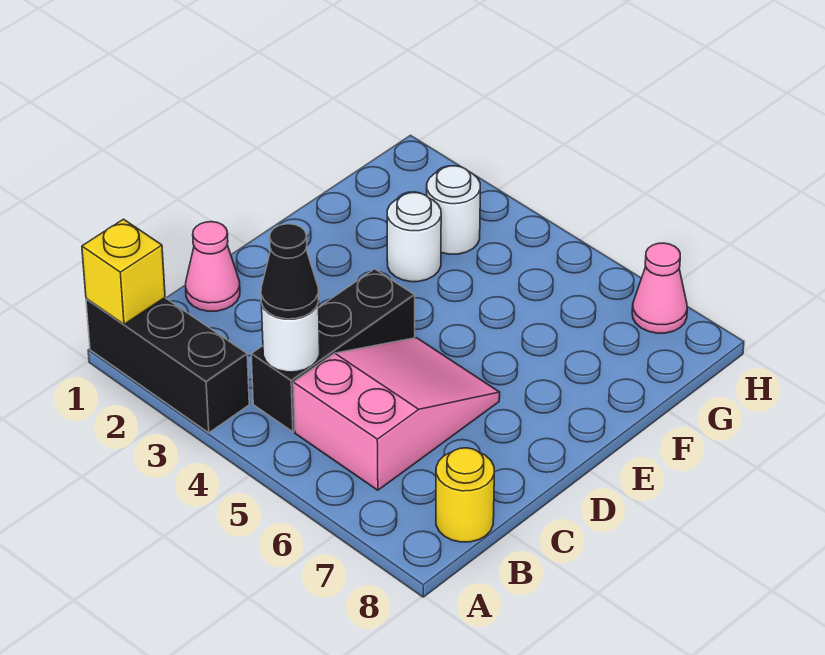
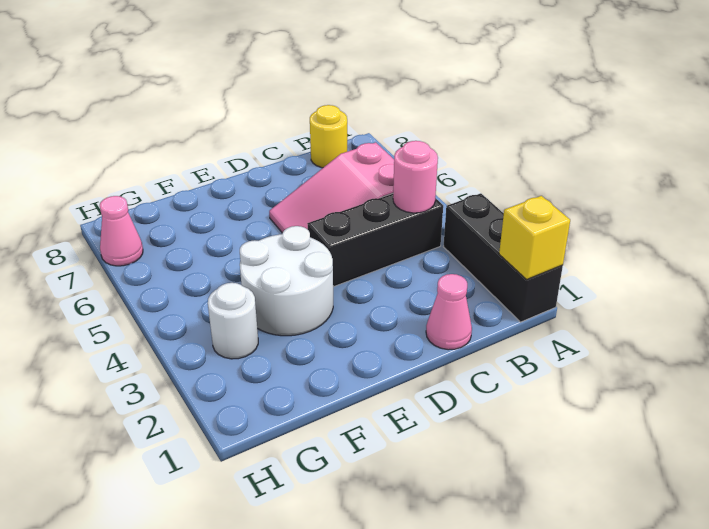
white 1x1 round brick [261,301,320,372] -> pink 1x1 round brick [393,141,438,213]
black 1x1 cone [261,224,318,319] -> none
white 1x1 round brick [387,193,441,282] -> white 2x2 round brick [240,226,333,336]

